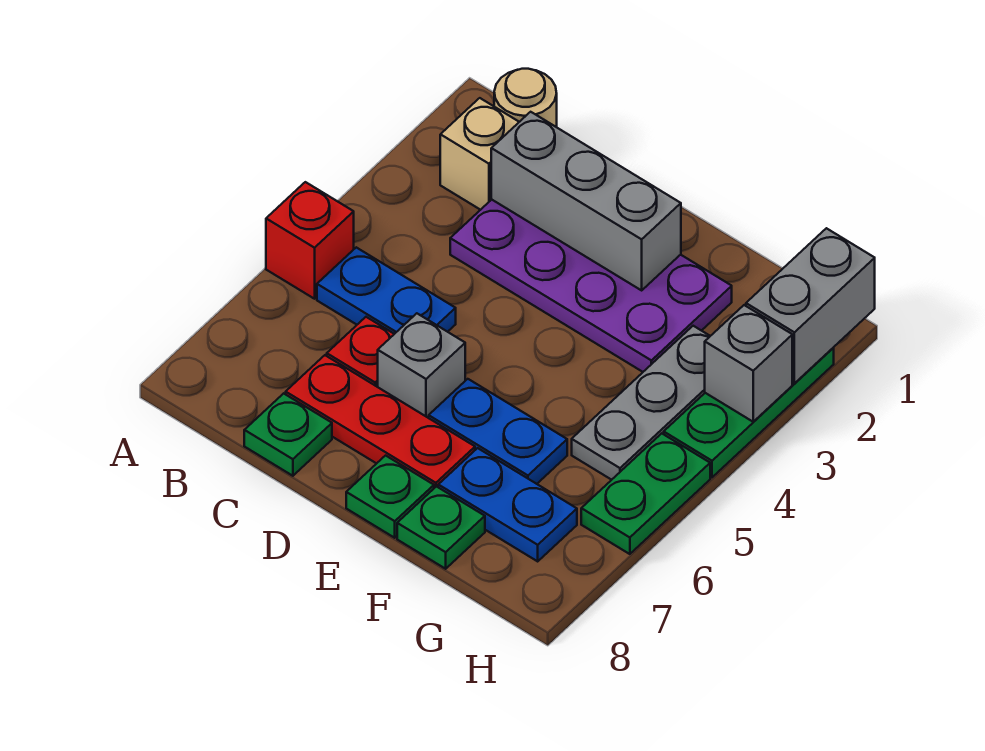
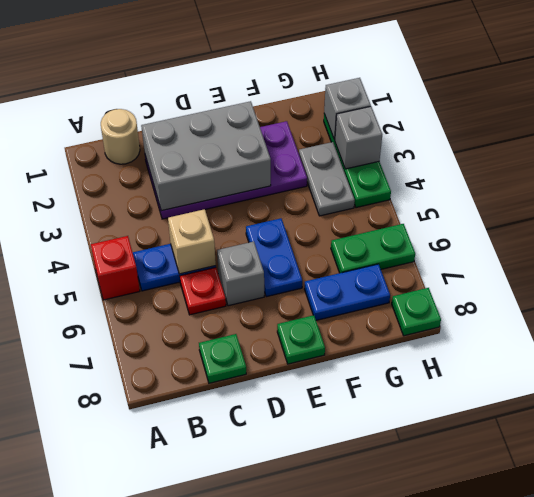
tan 1x1 brick [440,98,519,210] -> tan 1x1 brick moved to [168,209,216,274]
grey 1x3 brick [491,112,681,290] -> grey 2x3 brick [141,101,271,211]
red 1x3 plate [286,355,475,488] -> none
blue 1x2 plate [429,379,567,484] -> blue 1x2 plate turned to [246,218,302,297]
green 1x1 plate [397,487,485,569] -> green 1x1 plate moved to [392,288,441,336]
grey 1x3 plate [572,326,710,480] -> grey 1x2 plate [299,142,355,216]
grey 1x2 brick [746,228,875,383] -> grey 1x1 brick [324,78,371,140]
green 1x2 plate [581,433,710,554] -> green 1x2 plate turned to [331,224,415,273]

